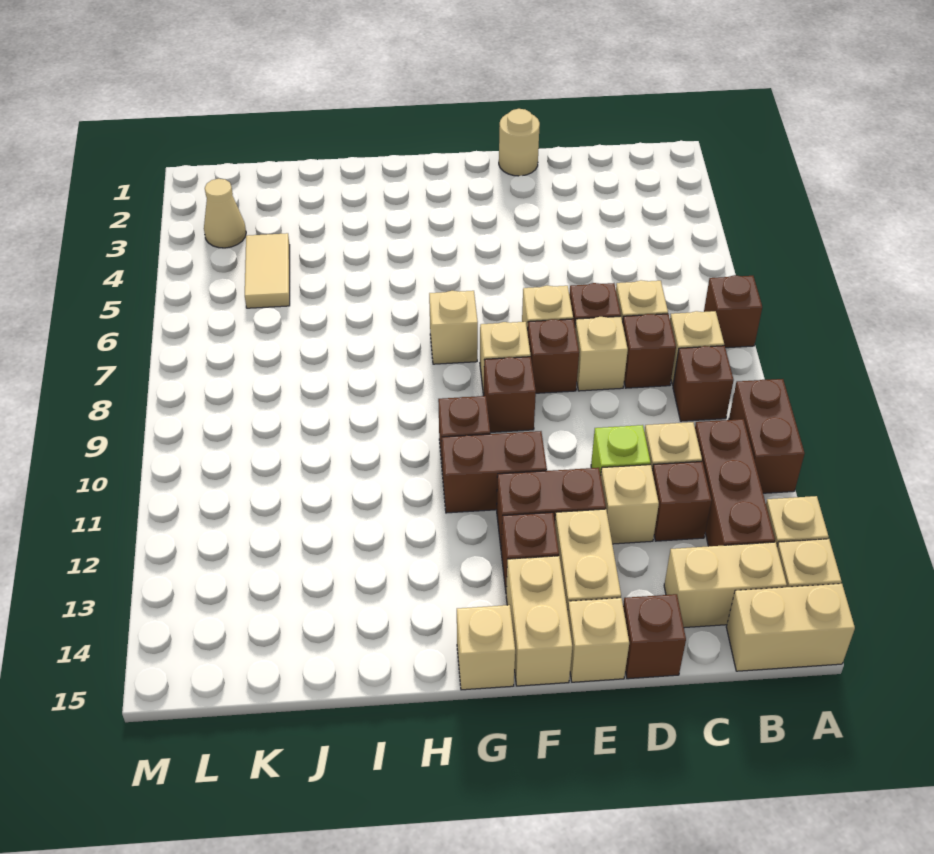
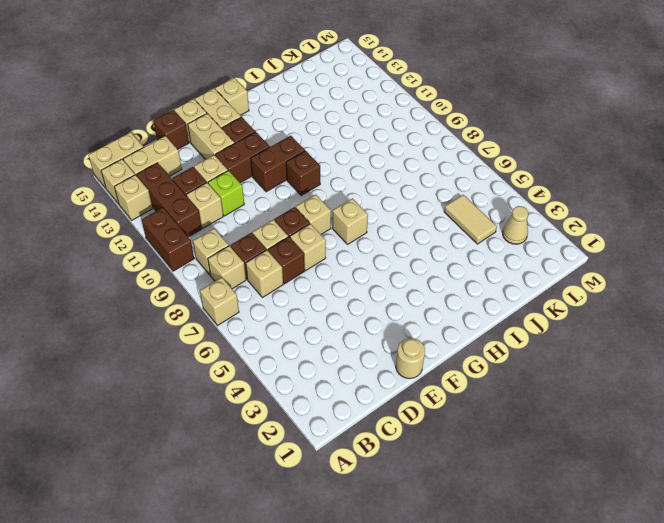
brown 1x1 brick [704,275,762,348] -> tan 1x1 brick [200,277,239,326]
brown 1x1 brick [673,346,734,421] -> tan 1x1 brick [193,229,229,275]
brown 1x1 brick [484,357,536,432] -> none

